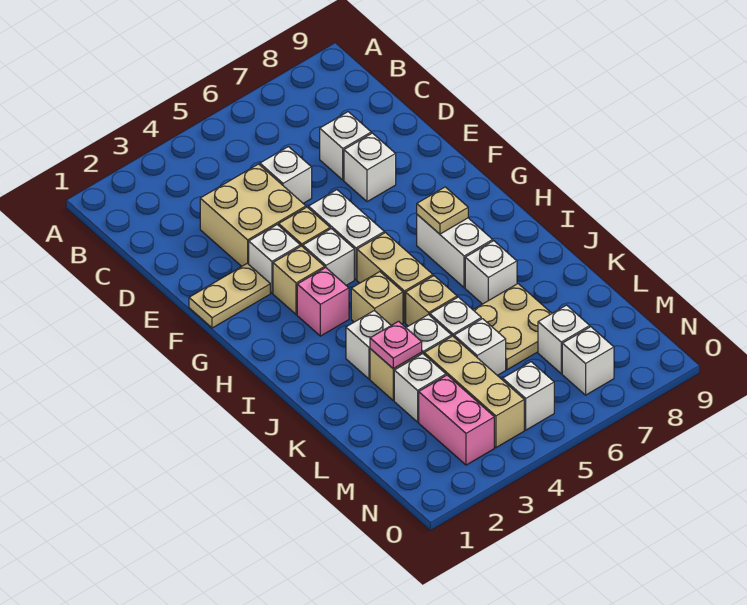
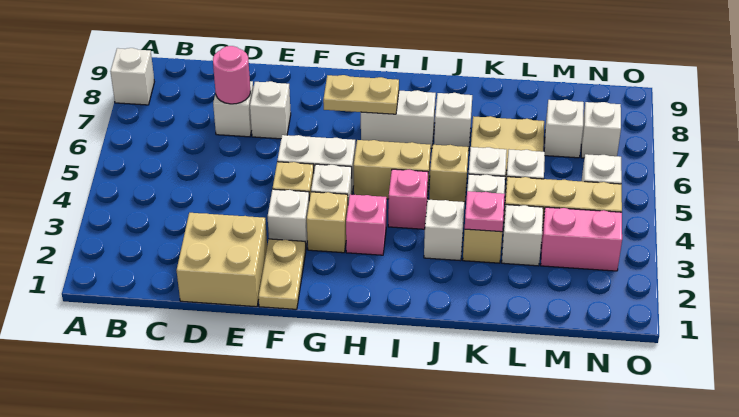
tan 2x2 brick [200,164,306,266] -> tan 2x2 brick moved to [177,213,267,307]
white 1x1 brick [260,147,312,203] -> white 1x1 brick moved to [110,48,154,105]
none -> pink 1x1 round brick [213,46,250,104]
tan 1x1 plate [417,187,468,234] -> tan 1x2 plate [323,75,399,114]
tan 1x1 brick [351,272,403,325] -> pink 1x1 brick [388,169,428,229]

